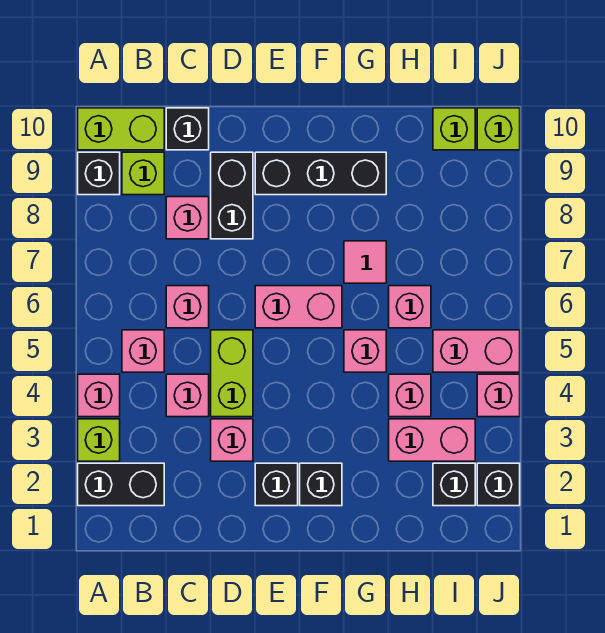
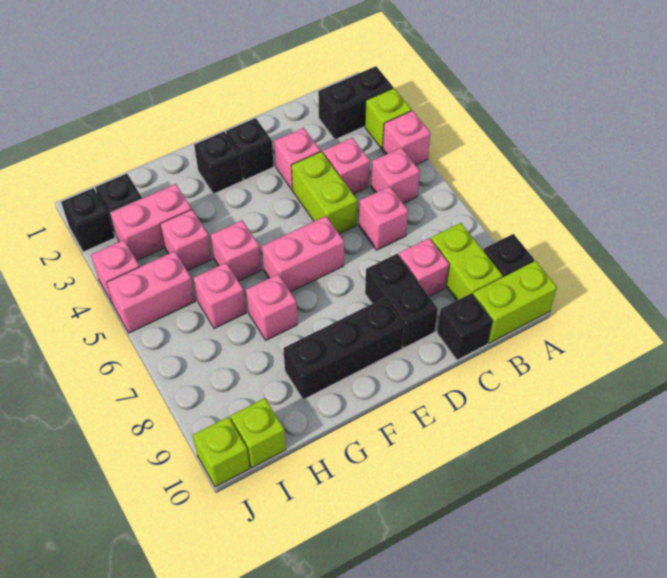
lime 1x1 brick [122,152,164,195] -> lime 1x2 brick [431,223,503,300]
pink 1x1 tile [344,241,386,283] -> pink 1x1 brick [246,274,297,340]

